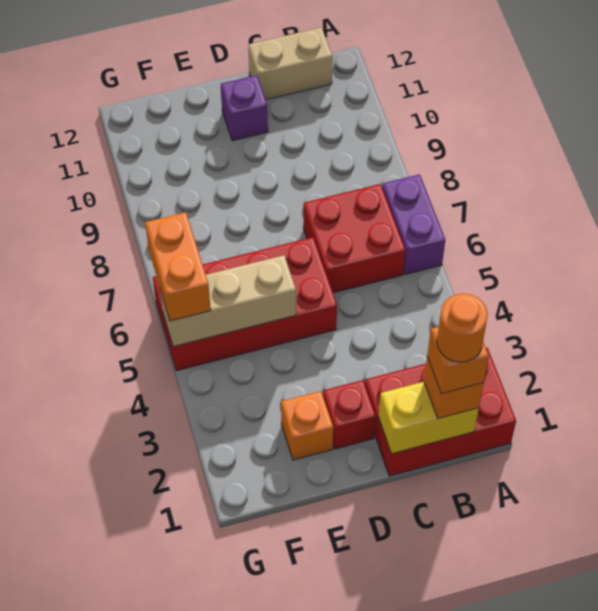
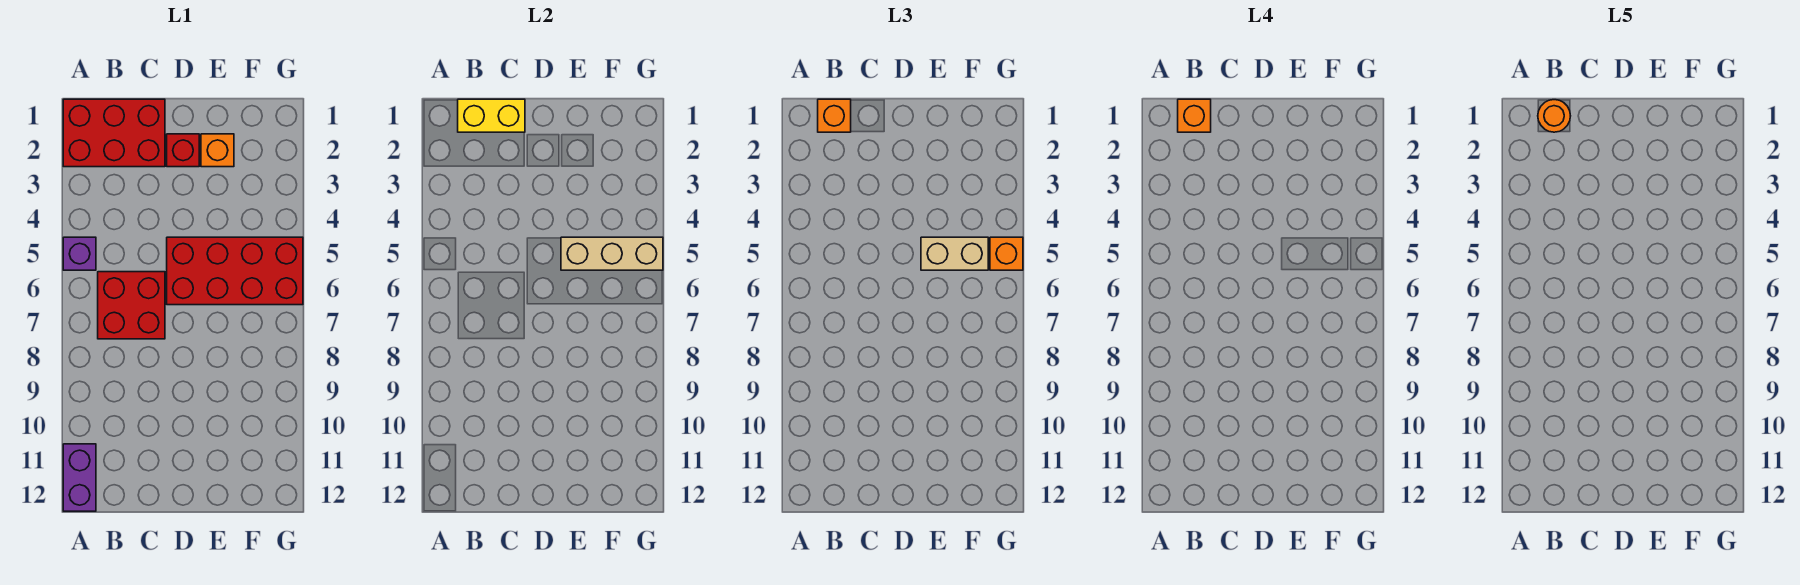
purple 1x2 brick [382,174,445,275] -> purple 1x2 brick moved to [63,444,96,511]
tan 1x2 brick [248,27,333,100] -> tan 1x2 brick moved to [921,237,988,270]
purple 1x1 brick [221,75,268,141] -> purple 1x1 brick moved to [63,237,96,270]
orange 1x2 brick [145,212,211,321] -> orange 1x1 brick [990,237,1023,270]

